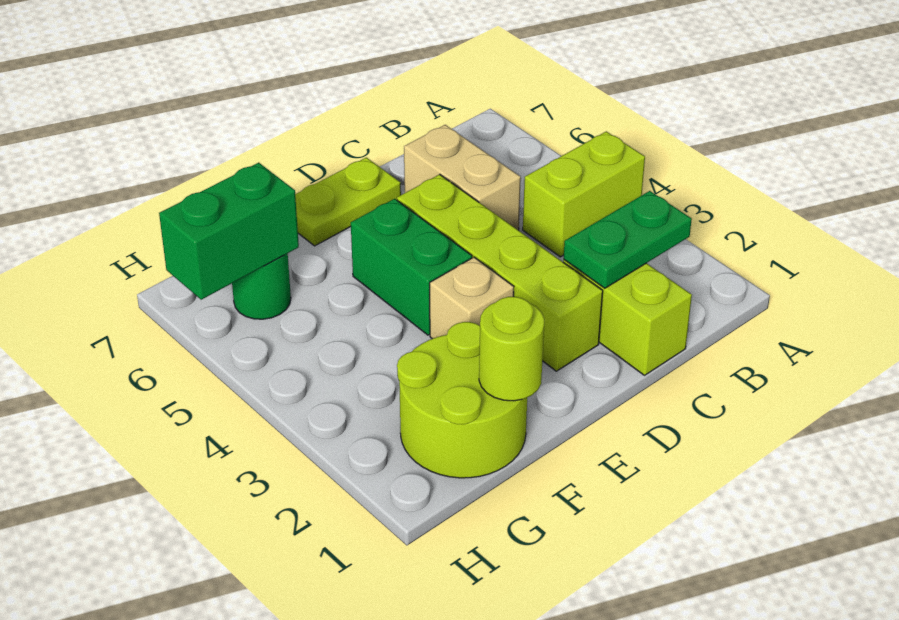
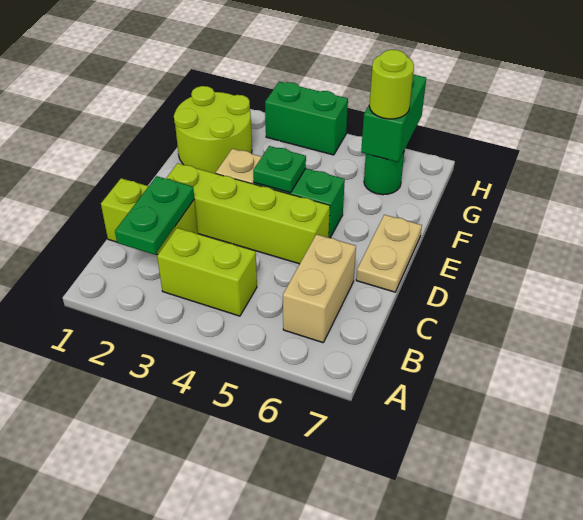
lime 1x2 brick [523,131,645,257] -> lime 1x2 brick turned to [157,228,257,316]
tan 1x2 brick [404,125,521,230] -> tan 1x2 brick turned to [283,234,356,343]
lime 1x2 plate [295,157,401,246] -> tan 1x2 plate [356,215,422,292]
none -> green 1x1 plate [253,146,306,193]
lime 1x1 round brick [479,297,544,401] -> lime 1x1 round brick moved to [369,50,414,119]
none -> green 1x2 brick [265,81,348,155]

